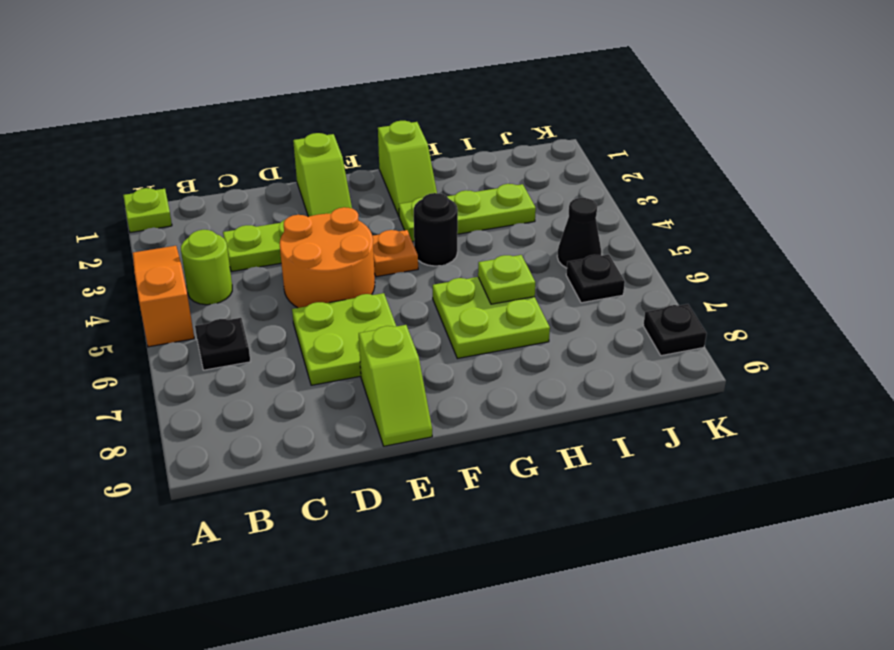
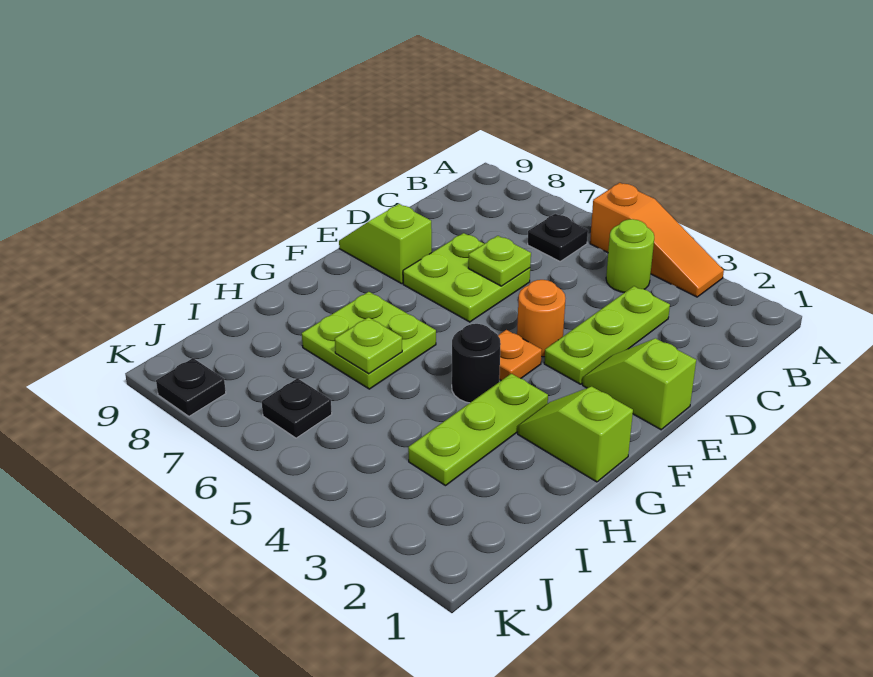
lime 1x1 plate [123,188,172,233] -> lime 1x1 plate moved to [468,236,531,286]
orange 2x2 round brick [280,207,375,308] -> orange 1x1 round brick [517,280,565,357]
black 1x1 cone [557,198,601,268] -> none

